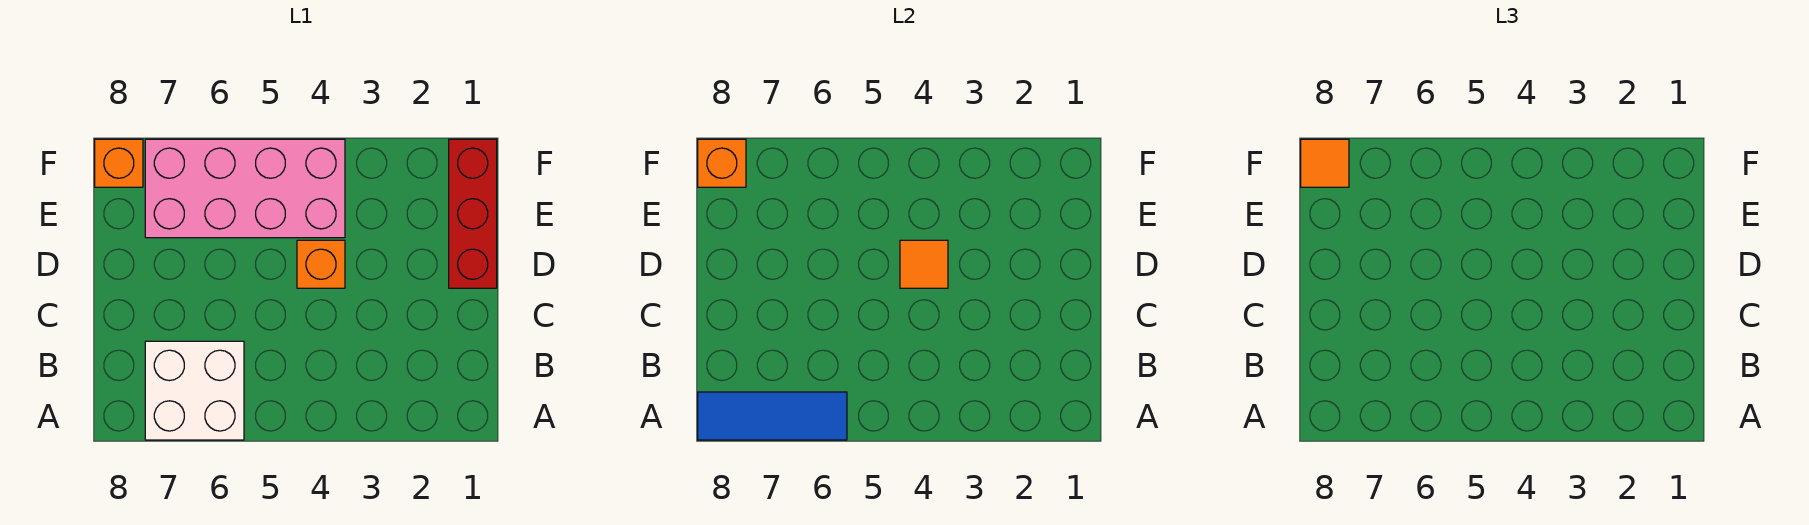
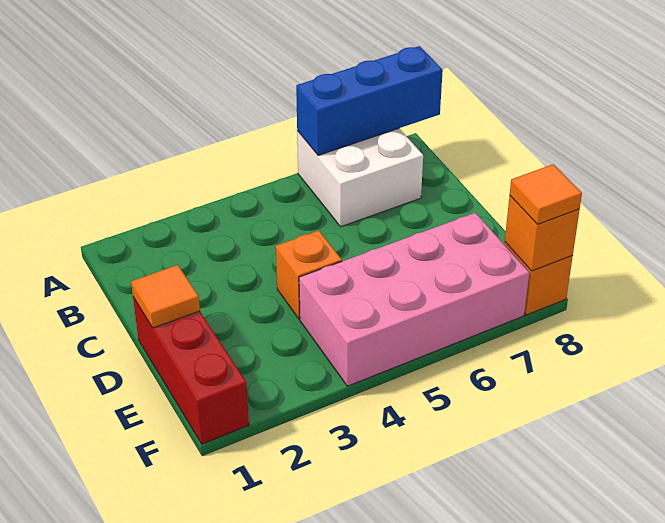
blue 1x3 tile [698,392,847,440] -> blue 1x3 brick [296,46,443,155]
orange 1x1 tile [900,240,948,288] -> orange 1x1 tile moved to [131,265,200,328]

